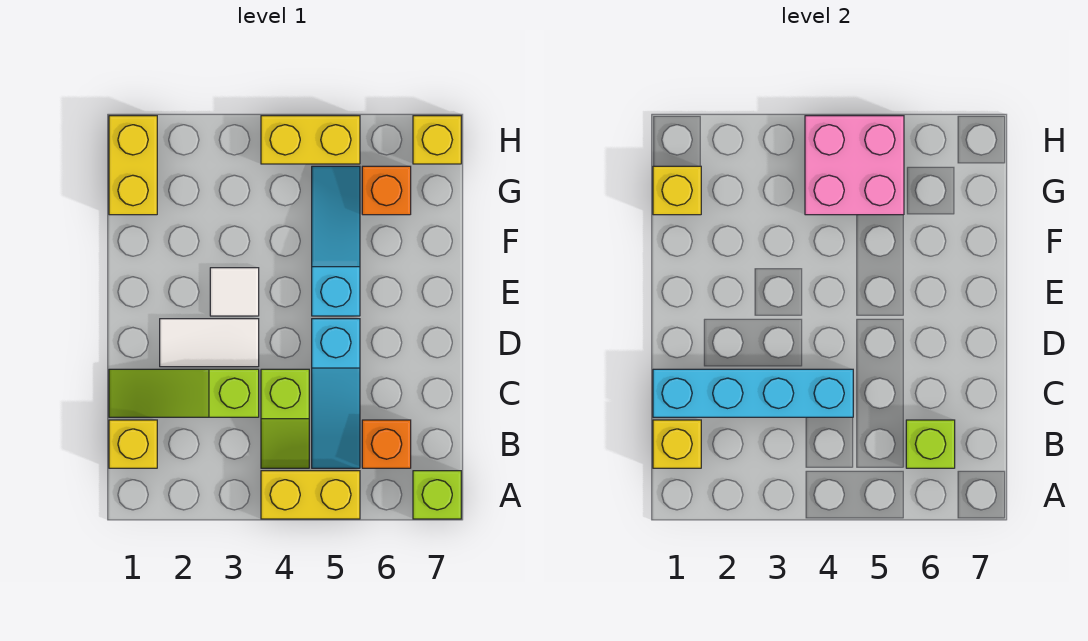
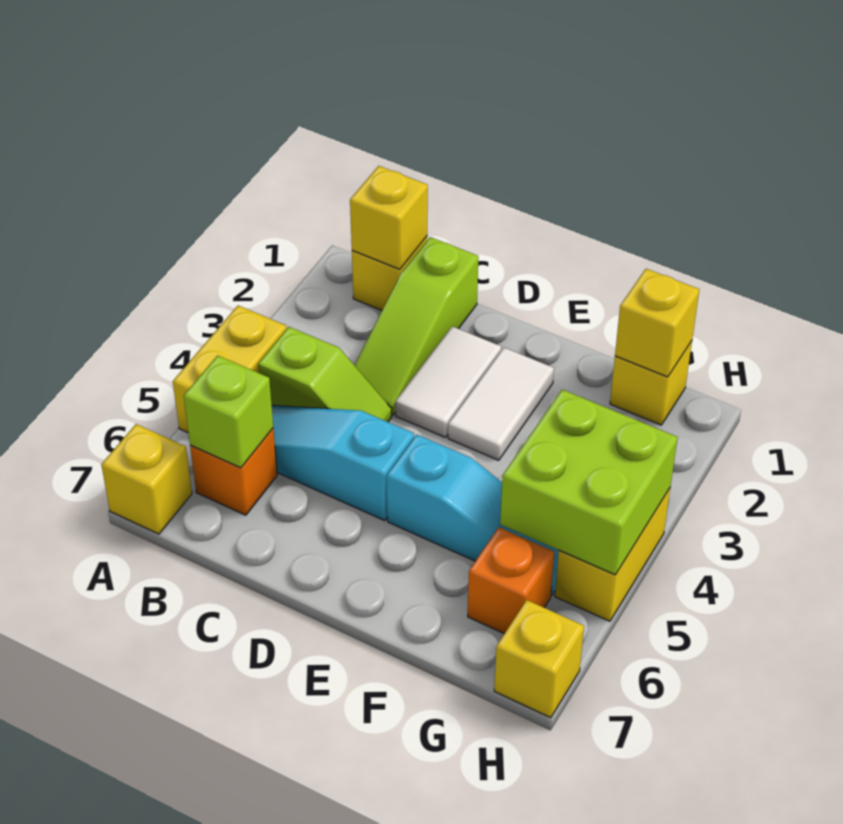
lime 1x1 brick [413,471,461,519] -> yellow 1x1 brick [101,424,192,534]
lime 1x2 slope [261,369,309,468] -> lime 1x2 slope turned to [258,327,392,422]
lime 1x3 slope [109,369,259,417] -> lime 1x3 slope turned to [355,237,478,415]
cyan 1x4 brick [653,369,853,417] -> none
white 1x1 tile [210,268,259,316] -> white 1x2 tile [448,348,554,460]
yellow 1x2 brick [109,116,157,215] -> yellow 1x1 brick [610,341,692,425]
pink 2x2 brick [805,116,904,215] -> lime 2x2 brick [500,390,678,575]

